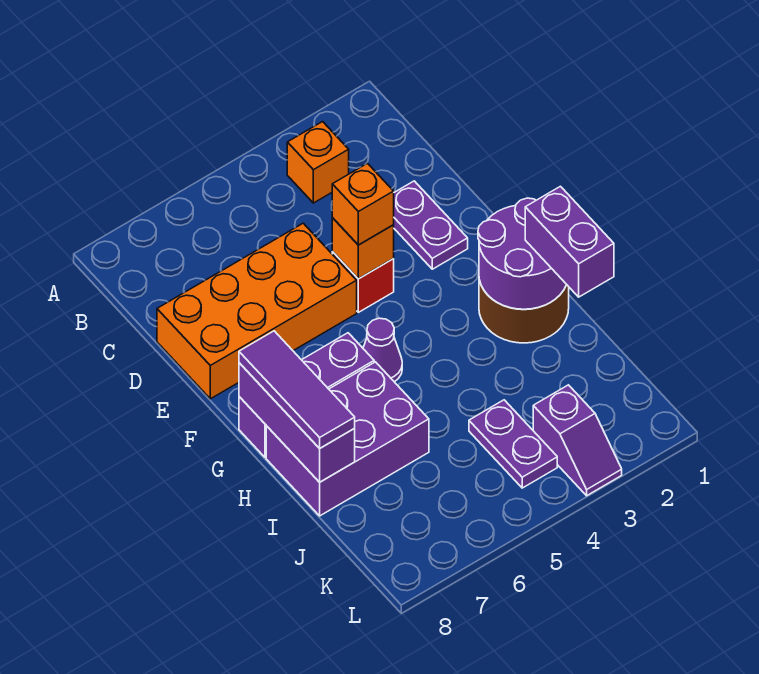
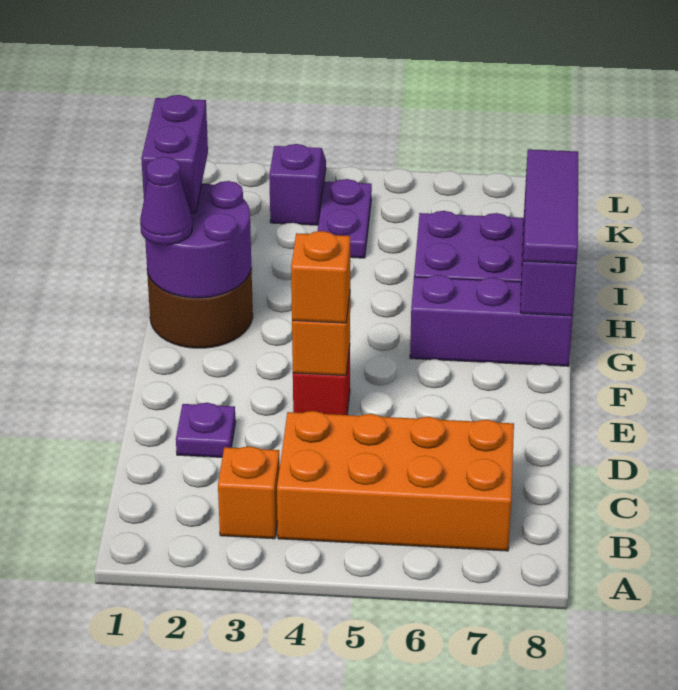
purple 1x2 plate [394,181,468,269] -> purple 1x1 plate [176,403,236,457]
orange 2x4 brick [157,223,357,399] -> orange 2x4 brick moved to [277,411,514,551]
purple 1x1 cone [363,318,402,382] -> purple 1x1 cone moved to [140,157,192,245]

